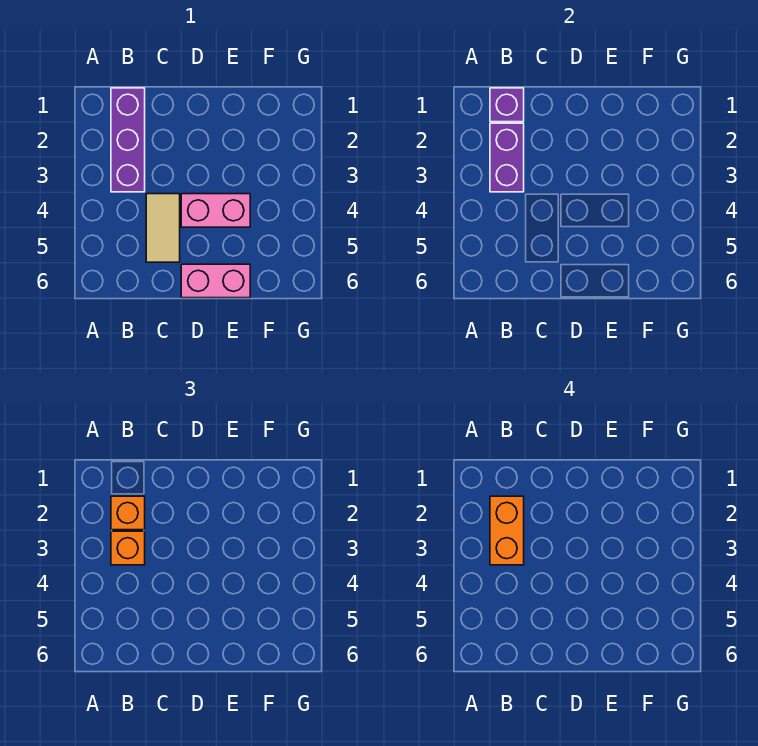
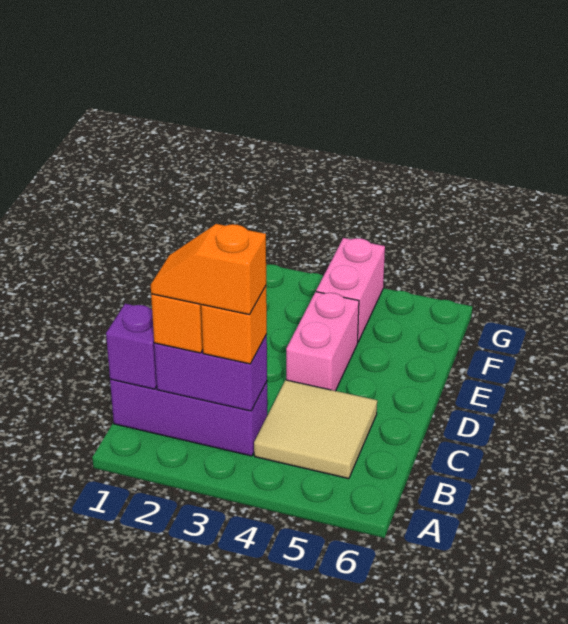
orange 1x2 brick [490,496,524,565] -> orange 1x2 slope [151,224,266,315]
tan 1x2 tile [146,194,180,262] -> tan 2x2 tile [254,380,377,479]
pink 1x2 brick [181,264,250,298] -> pink 1x2 brick moved to [316,238,385,342]

